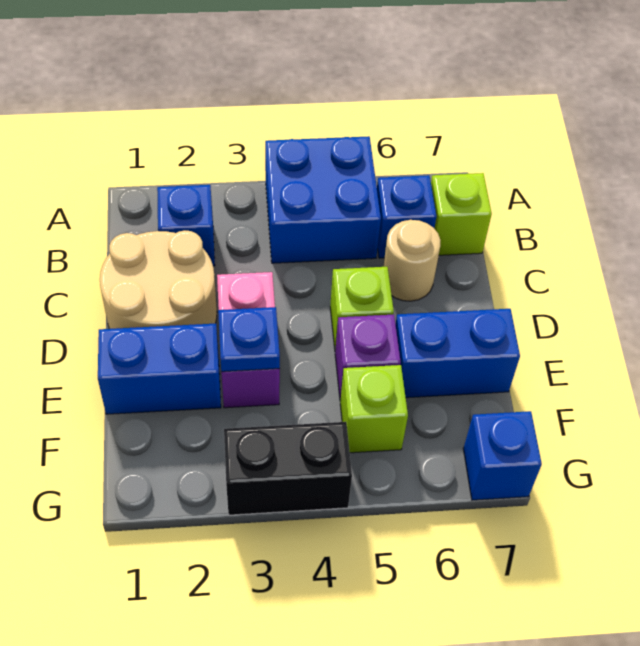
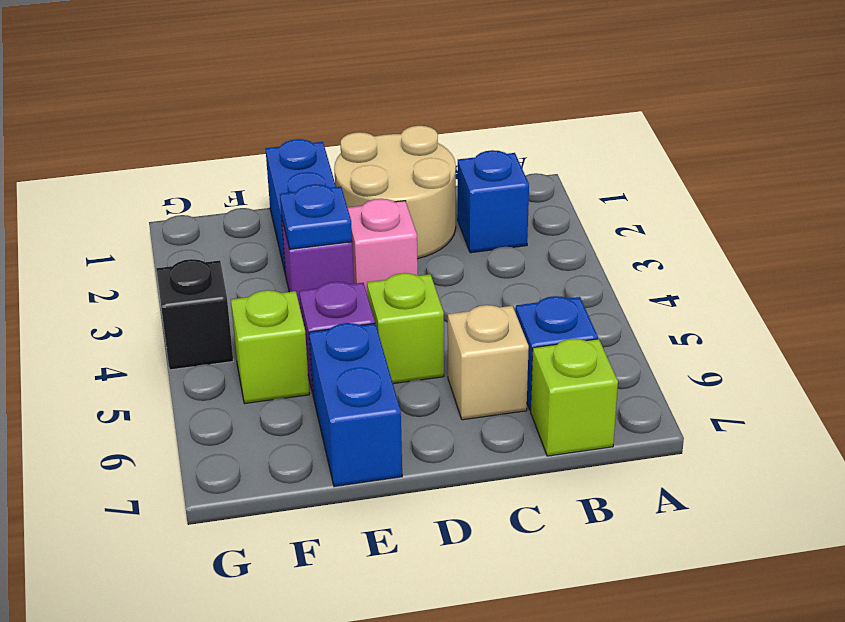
blue 2x2 brick [265,136,381,263] -> none
tan 1x1 round brick [383,220,440,301] -> tan 1x1 brick [448,305,529,420]
black 1x2 brick [224,422,352,515] -> black 1x1 brick [156,259,233,370]
blue 1x1 brick [463,411,542,500] -> none

